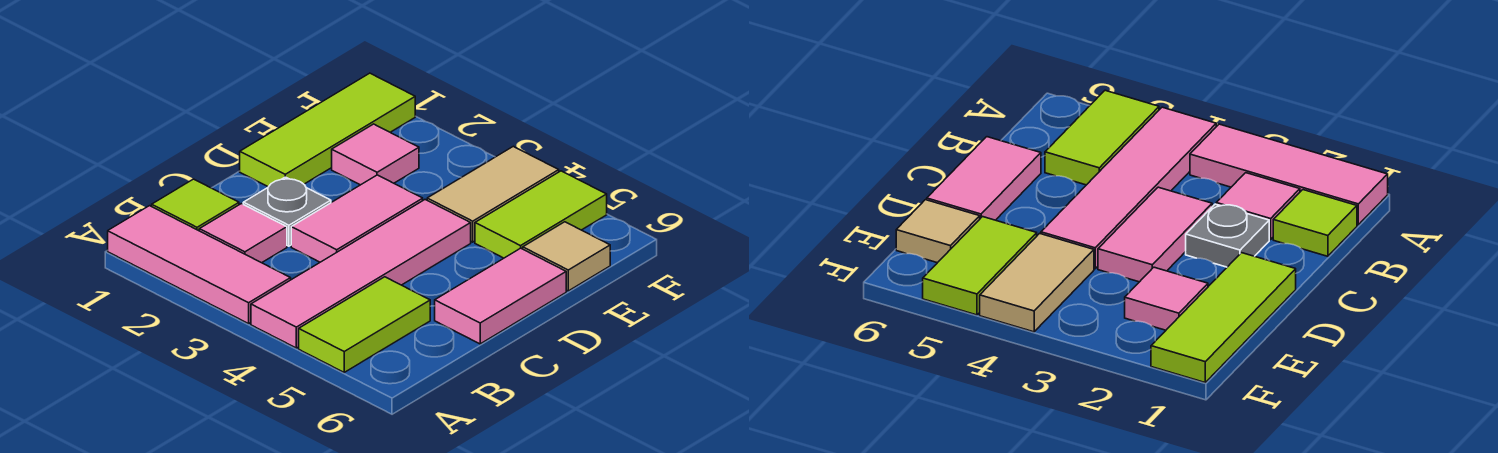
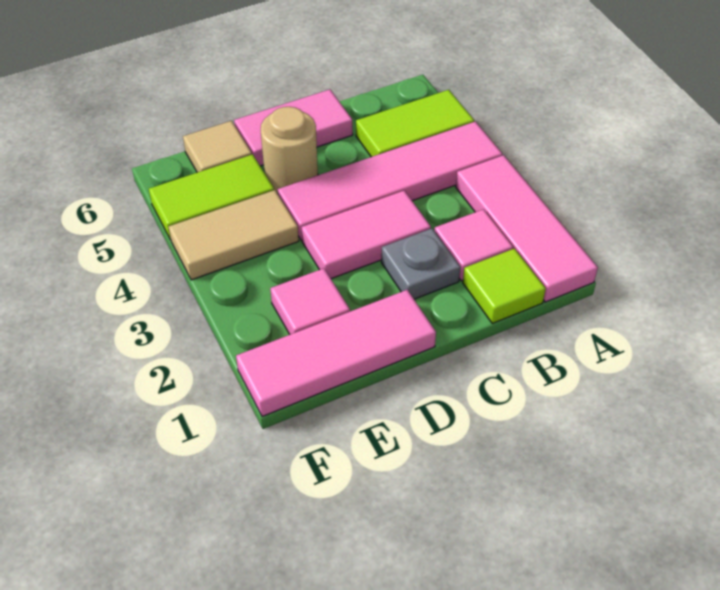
lime 1x3 tile [240,73,415,187] -> pink 1x3 tile [236,290,436,417]
none -> tan 1x1 round brick [261,107,318,194]

